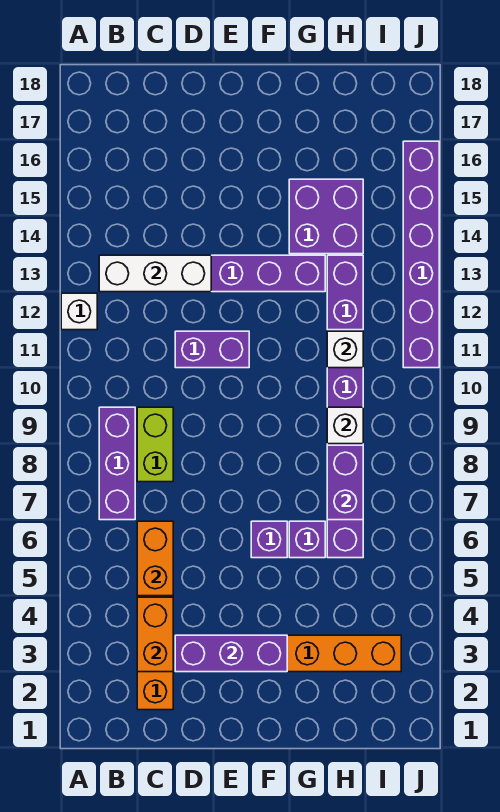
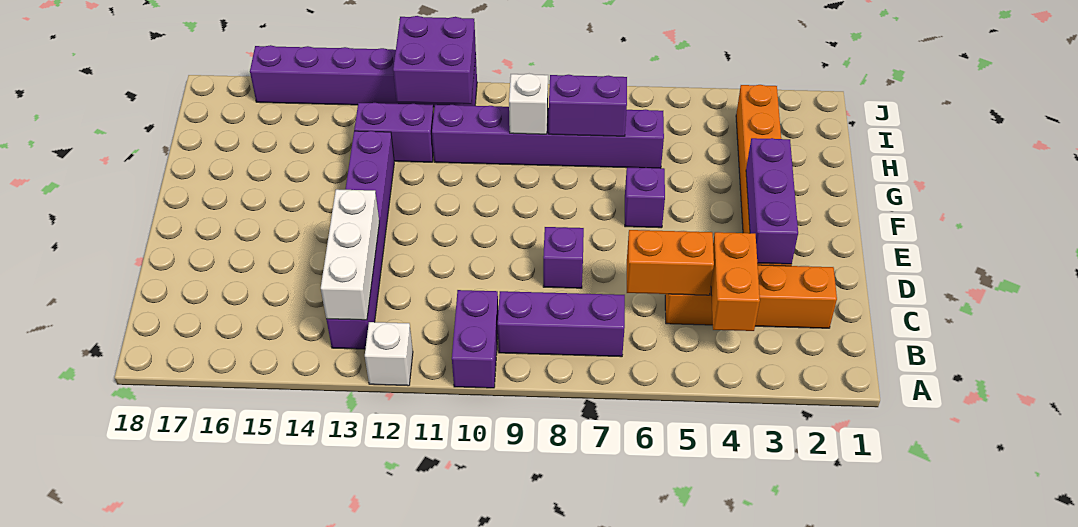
orange 1x2 brick [137,597,173,672] -> orange 1x2 brick turned to [711,232,760,331]
lime 1x2 brick [137,407,173,482] -> none
purple 1x2 brick [175,331,249,368] -> purple 1x2 brick moved to [452,290,498,388]
purple 1x1 brick [289,521,325,558] -> purple 1x1 brick moved to [543,227,584,288]
purple 2x2 brick [289,179,363,254] -> purple 2x2 brick moved to [393,16,476,104]
white 1x1 brick [327,331,363,368] -> none

